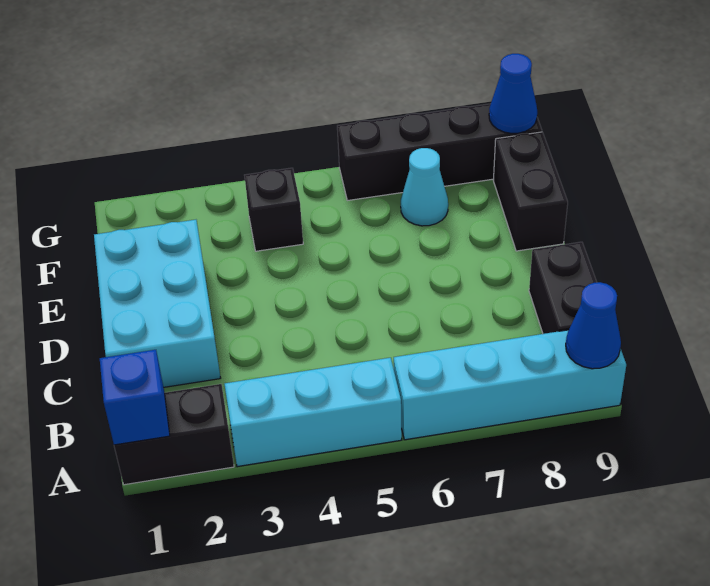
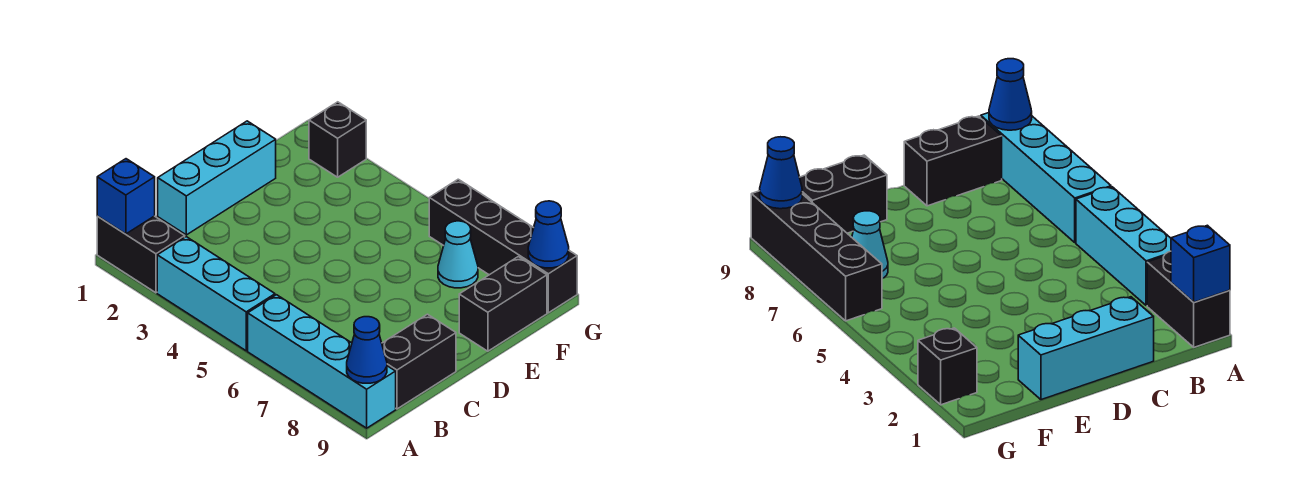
cyan 2x3 brick [94,220,220,387] -> cyan 1x3 brick [158,121,276,235]
black 1x1 brick [244,168,303,251] -> black 1x1 brick moved to [309,102,366,177]

